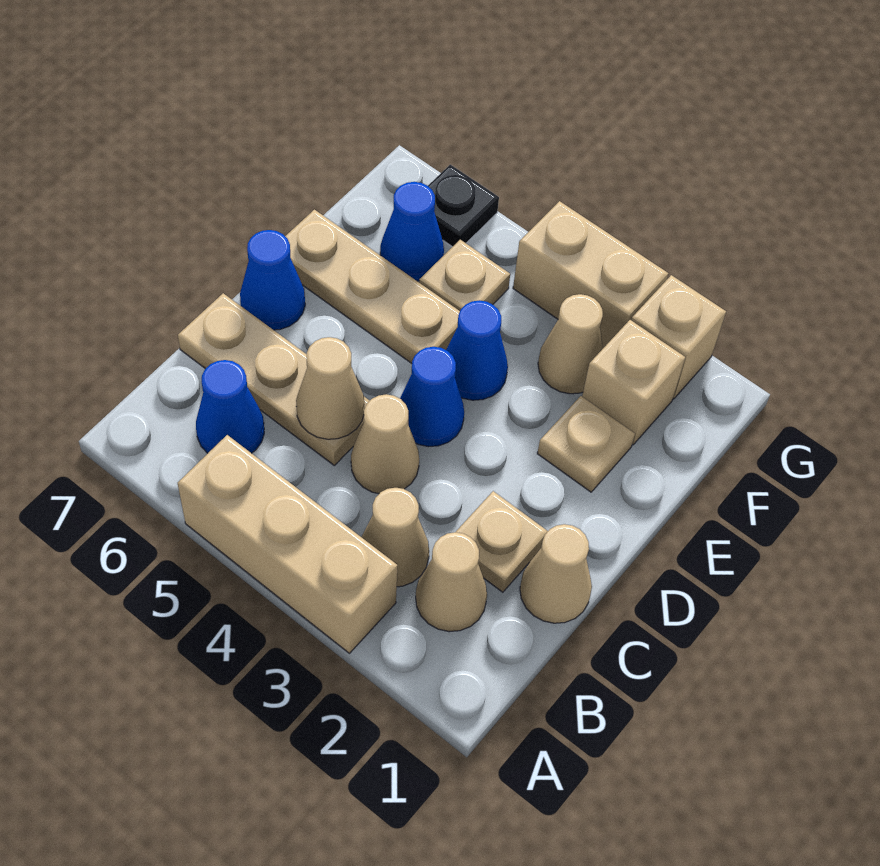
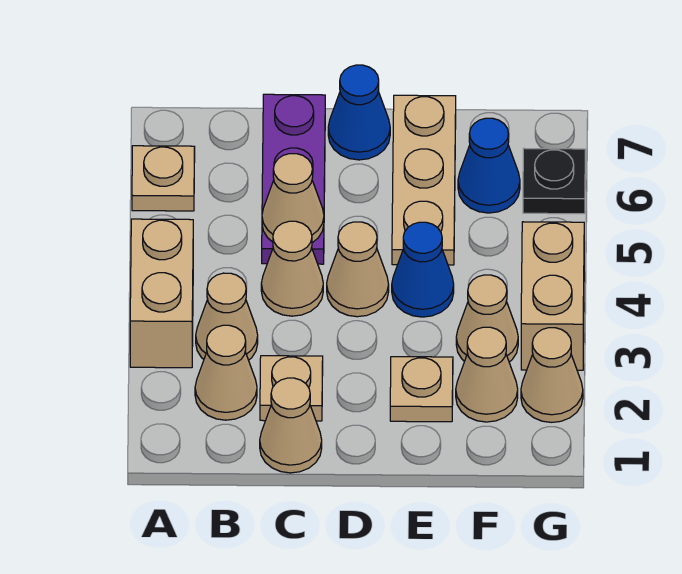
tan 1x3 brick [178,435,398,653] -> tan 1x2 brick [130,219,193,368]
blue 1x1 cone [196,360,264,453] -> none
tan 1x3 plate [178,293,370,465] -> purple 1x3 plate [262,94,325,264]
blue 1x1 cone [400,347,464,447] -> tan 1x1 cone [327,222,389,317]
tan 1x1 brick [582,320,685,445] -> tan 1x1 cone [456,327,518,422]
tan 1x1 plate [419,240,510,311] -> tan 1x1 plate moved to [132,146,195,211]
tan 1x1 brick [631,275,726,399] -> tan 1x1 cone [521,328,583,422]

